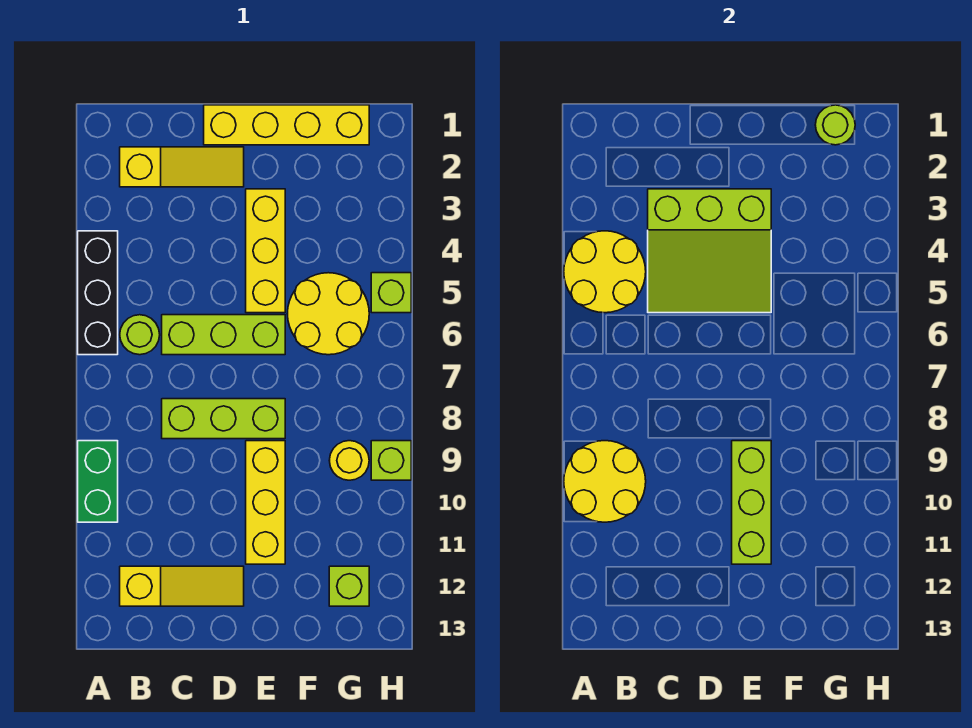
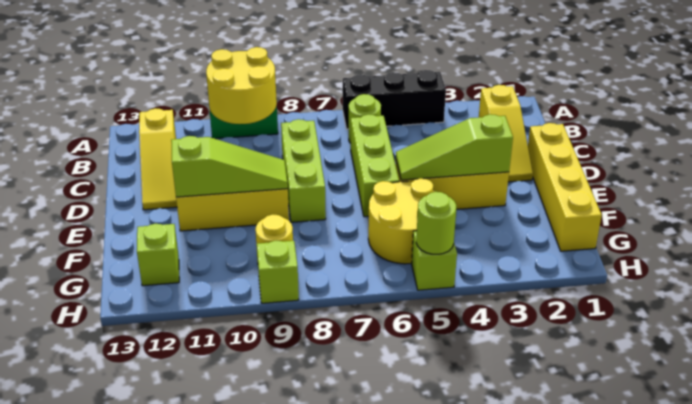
yellow 2x2 round brick [564,231,646,313] -> none
lime 3x3 slope [648,189,771,313] -> lime 1x3 slope [396,114,513,180]
lime 1x3 brick [732,441,771,564] -> lime 1x3 slope [171,136,288,197]
lime 1x1 round brick [815,105,855,145] -> lime 1x1 round brick moved to [416,192,457,254]

